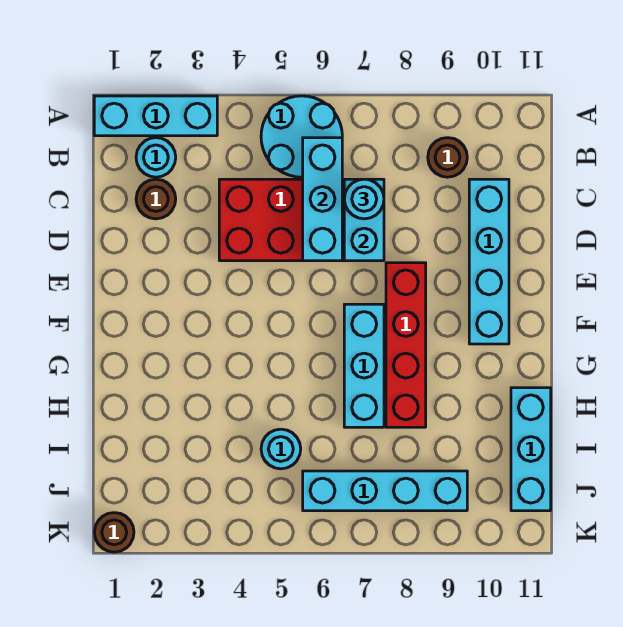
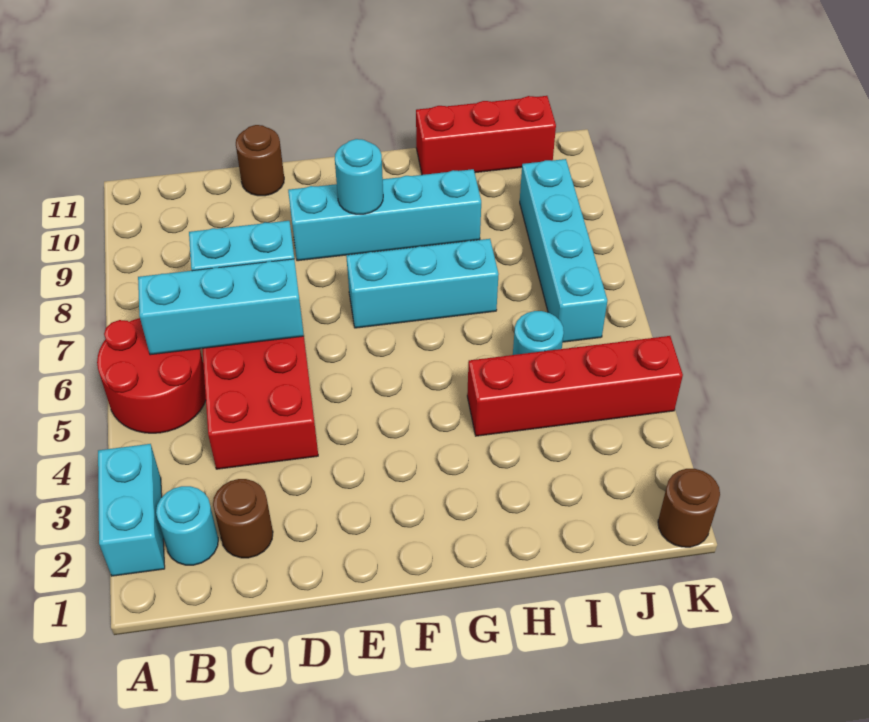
cyan 1x3 brick [94,96,217,136] -> cyan 1x2 brick [98,444,165,576]
cyan 2x2 round brick [261,96,342,177] -> red 2x2 round brick [97,318,206,433]
brown 1x1 round brick [428,138,467,177] -> brown 1x1 round brick moved to [236,125,284,196]
cyan 1x1 round brick [344,179,384,219] -> cyan 1x1 round brick moved to [335,139,383,214]
cyan 1x4 brick [469,179,509,344] -> cyan 1x4 brick moved to [288,169,481,261]
red 1x4 brick [386,263,426,427] -> red 1x4 brick moved to [467,336,683,436]
cyan 1x3 brick [511,388,551,511] -> red 1x3 brick [416,96,556,175]

